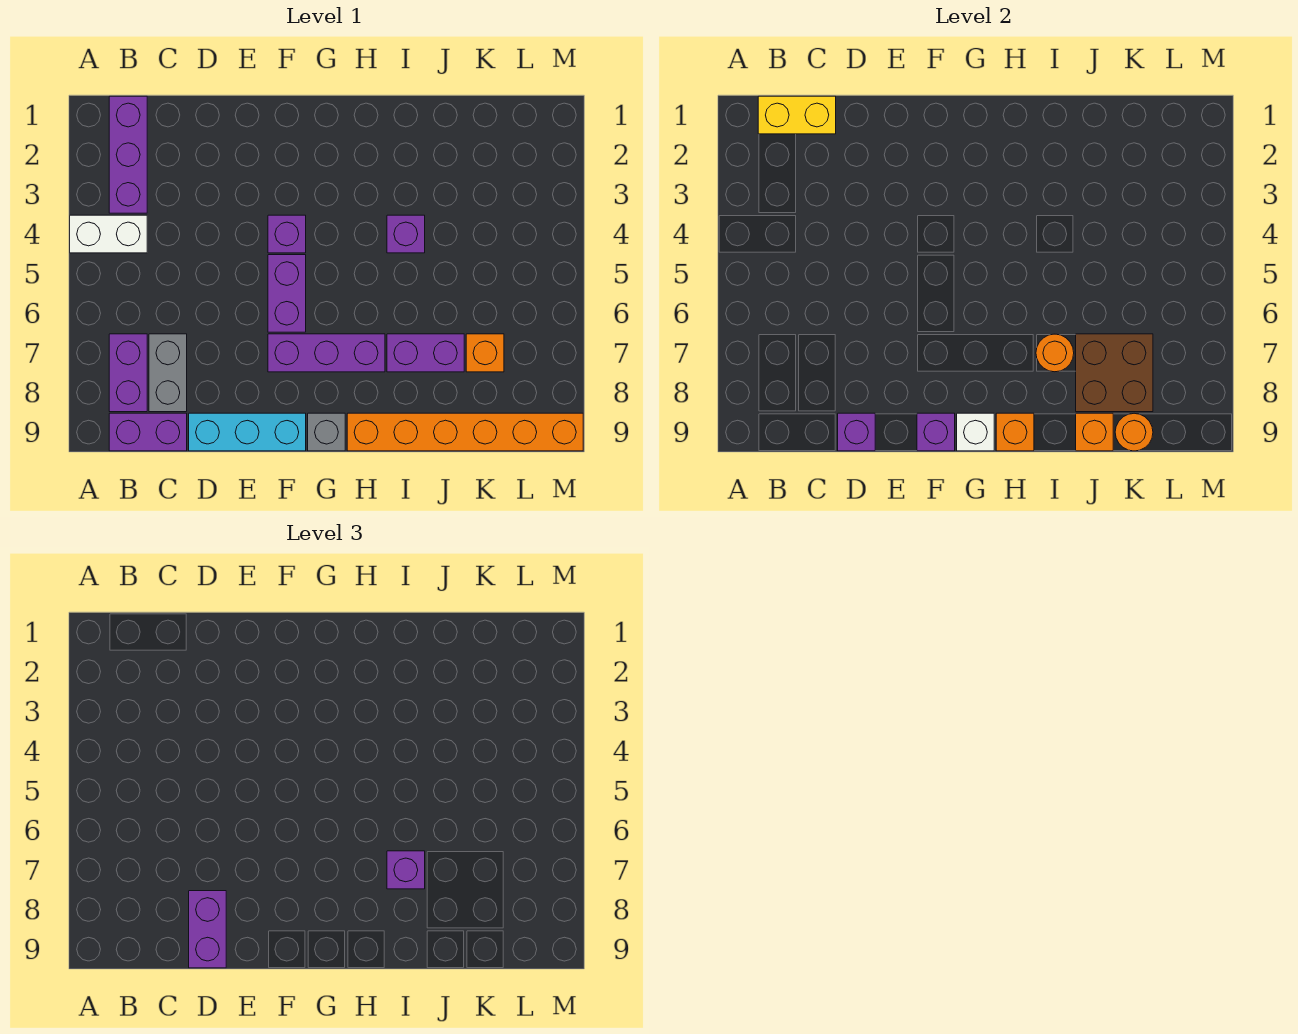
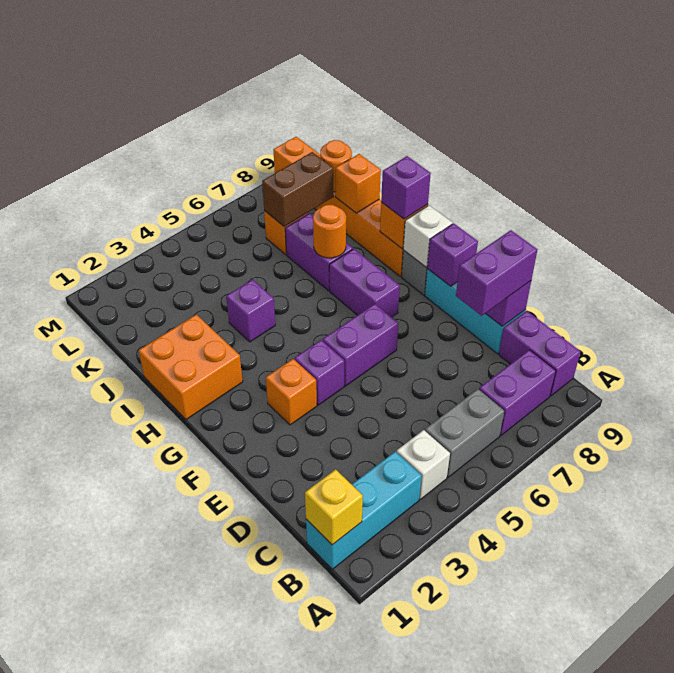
white 1x2 brick [70,215,147,253] -> white 1x1 brick [397,430,450,499]
purple 1x3 brick [109,96,147,213] -> cyan 1x3 brick [306,452,422,569]
yellow 1x2 brick [758,96,836,134] -> yellow 1x1 brick [305,469,363,545]
grey 1x2 brick [149,334,187,412] -> grey 1x2 brick moved to [425,389,505,477]
none -> orange 1x1 brick [266,359,317,425]
purple 1x3 brick [268,334,385,372] -> purple 1x2 brick [329,249,400,317]
none -> orange 2x2 brick [139,314,243,419]
purple 1x1 brick [387,851,425,889] -> purple 1x1 brick moved to [381,156,431,219]
brown 2x2 brick [1076,334,1153,412] -> brown 1x2 brick [262,152,333,227]

